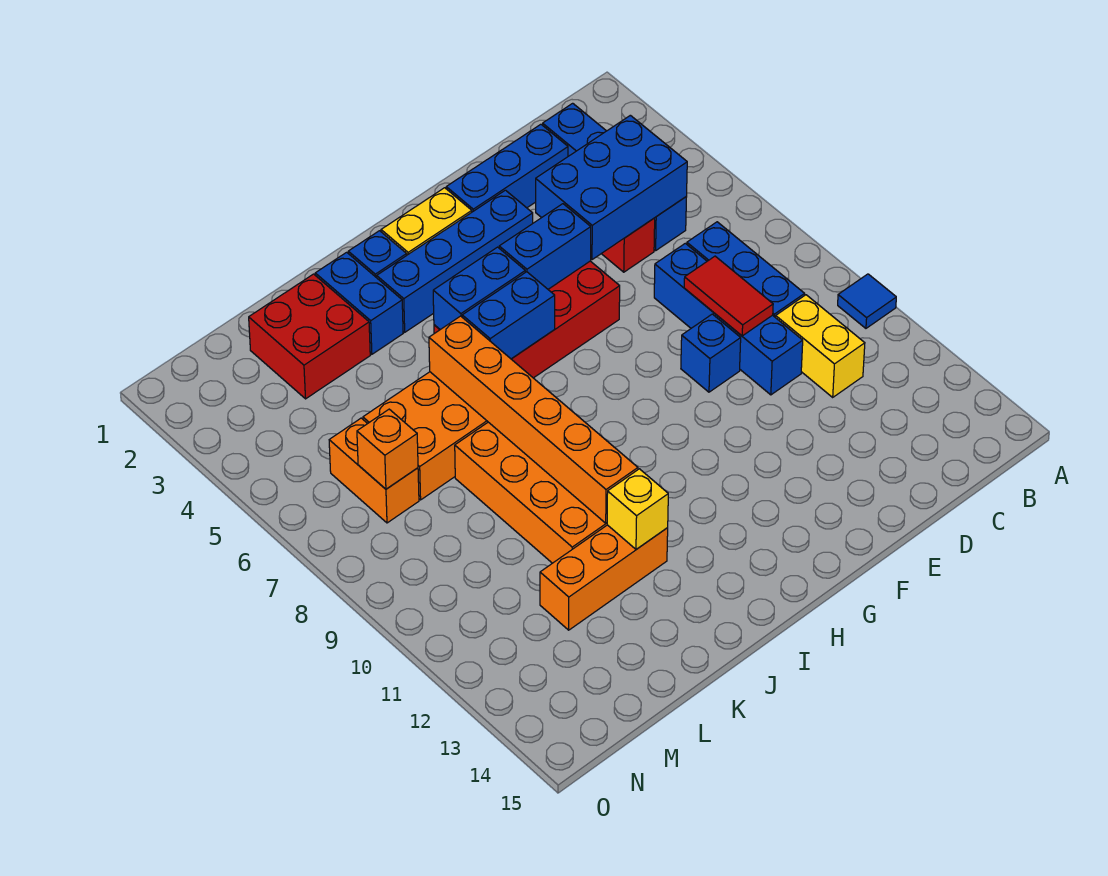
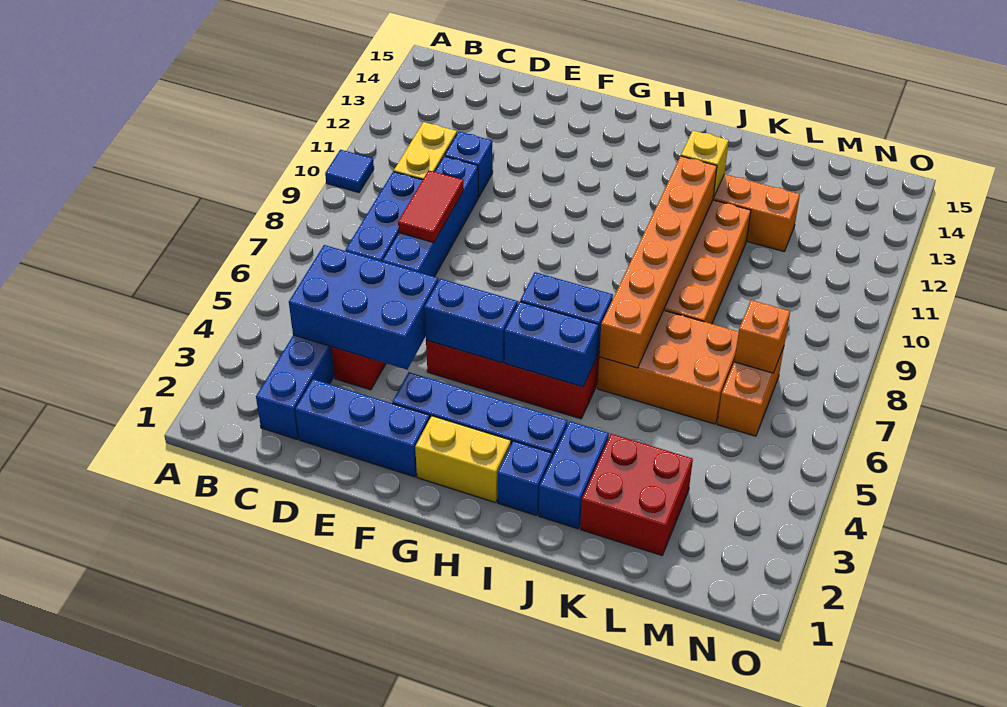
blue 1x1 brick [681,314,741,392] -> blue 1x1 brick moved to [445,132,493,196]

